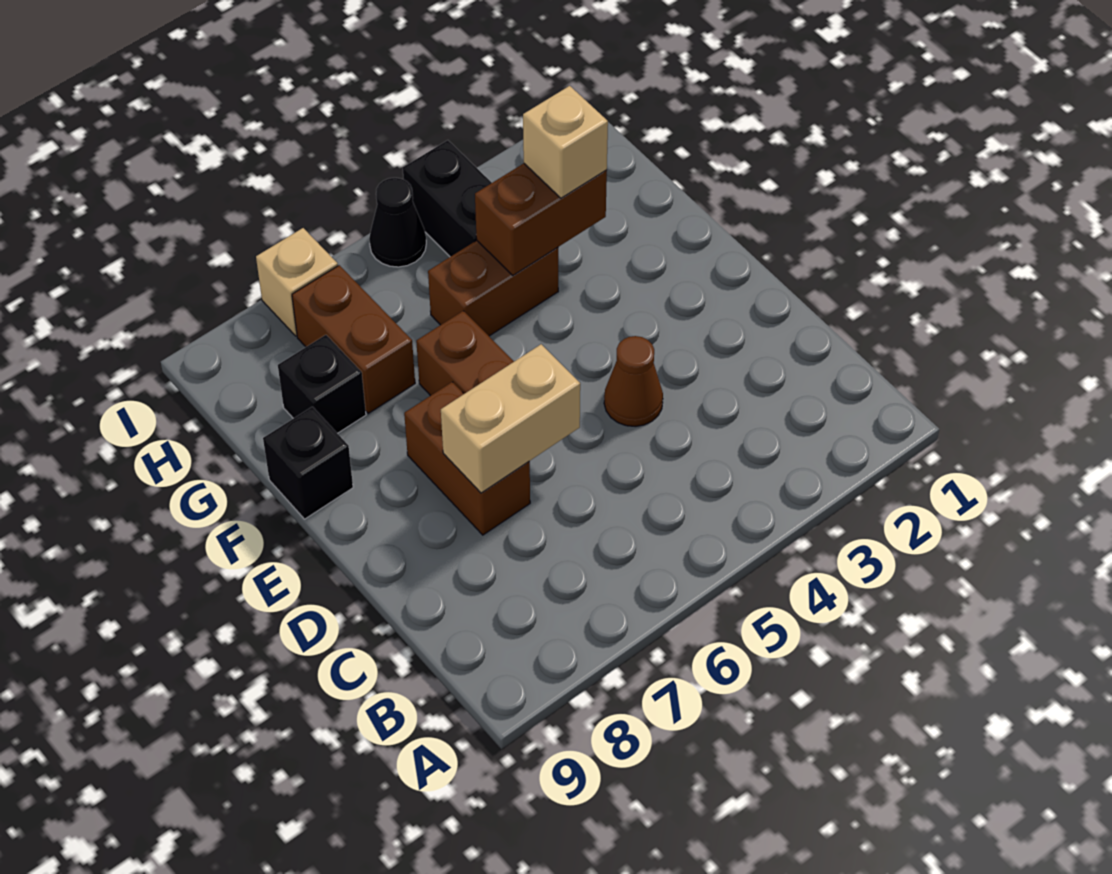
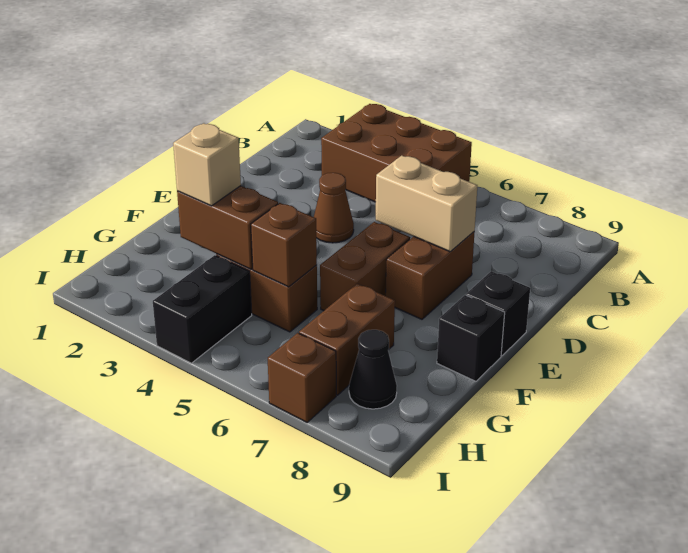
none -> brown 2x3 brick [321,104,472,202]
none -> brown 1x1 brick [251,203,317,287]
black 1x1 brick [278,335,366,433] -> black 1x1 brick moved to [466,271,530,356]
black 1x1 cone [369,178,426,267] -> black 1x1 cone moved to [349,330,397,409]
tan 1x1 brick [256,228,338,336] -> brown 1x1 brick [268,333,336,422]

